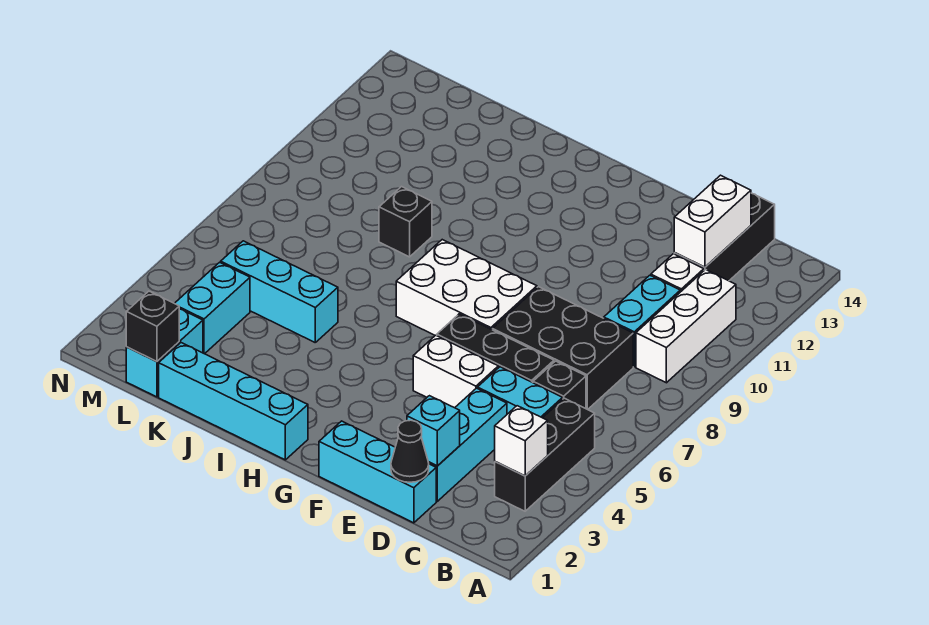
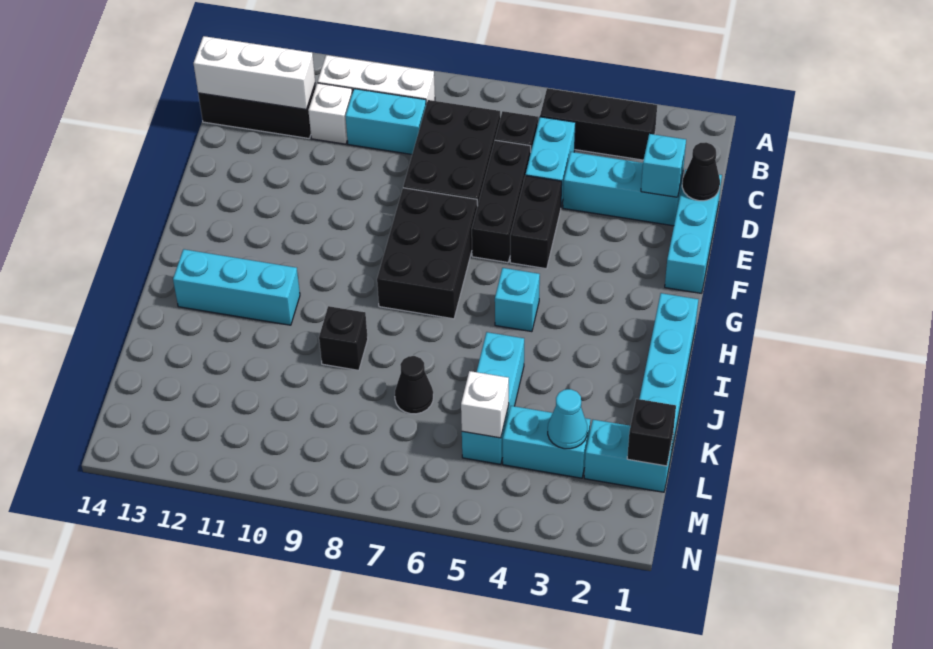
white 1x1 brick [495,406,548,476] -> white 1x1 brick moved to [461,371,509,438]
white 1x2 brick [674,175,751,267] -> white 1x3 brick [193,36,315,110]
white 1x2 brick [413,335,498,408] -> black 1x2 brick [510,176,562,269]
white 2x3 brick [396,240,537,336] -> black 2x3 brick [377,188,477,319]
none -> cyan 1x1 brick [495,268,540,332]
none -> cyan 1x3 brick [173,249,300,325]
none -> black 1x1 cone [395,356,433,414]
none -> cyan 1x1 cone [548,389,587,449]

